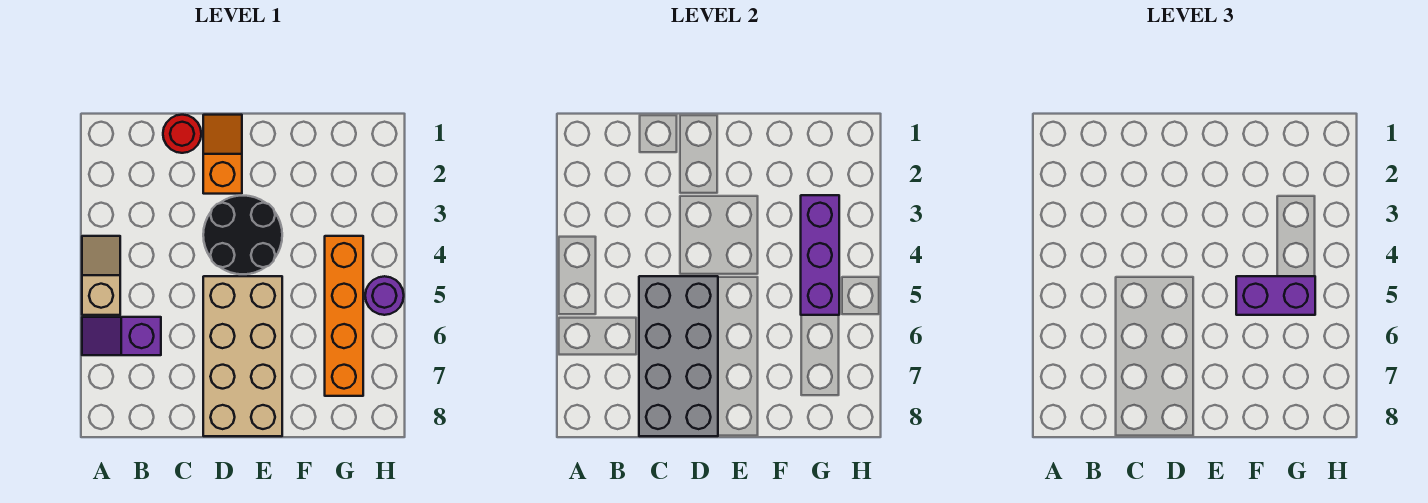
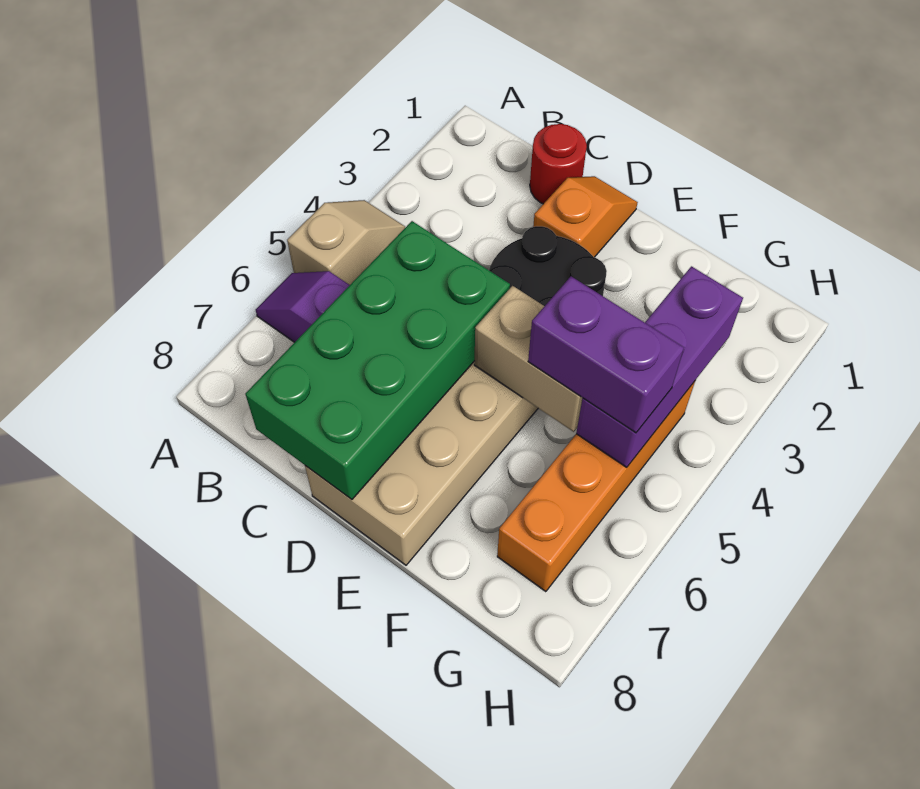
grey 2x4 brick [639,276,718,436] -> green 2x4 brick [245,221,510,499]
none -> tan 1x2 brick [474,286,582,432]
purple 1x1 round brick [365,276,404,315] -> none

